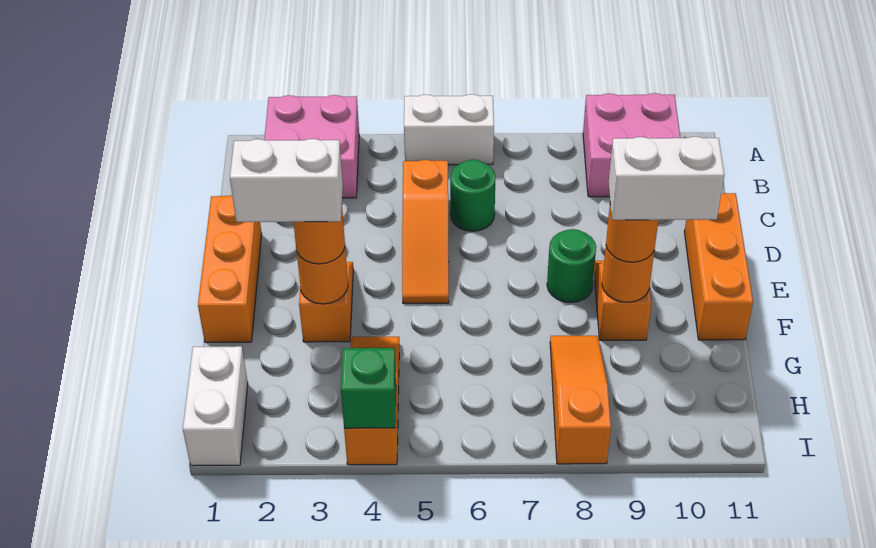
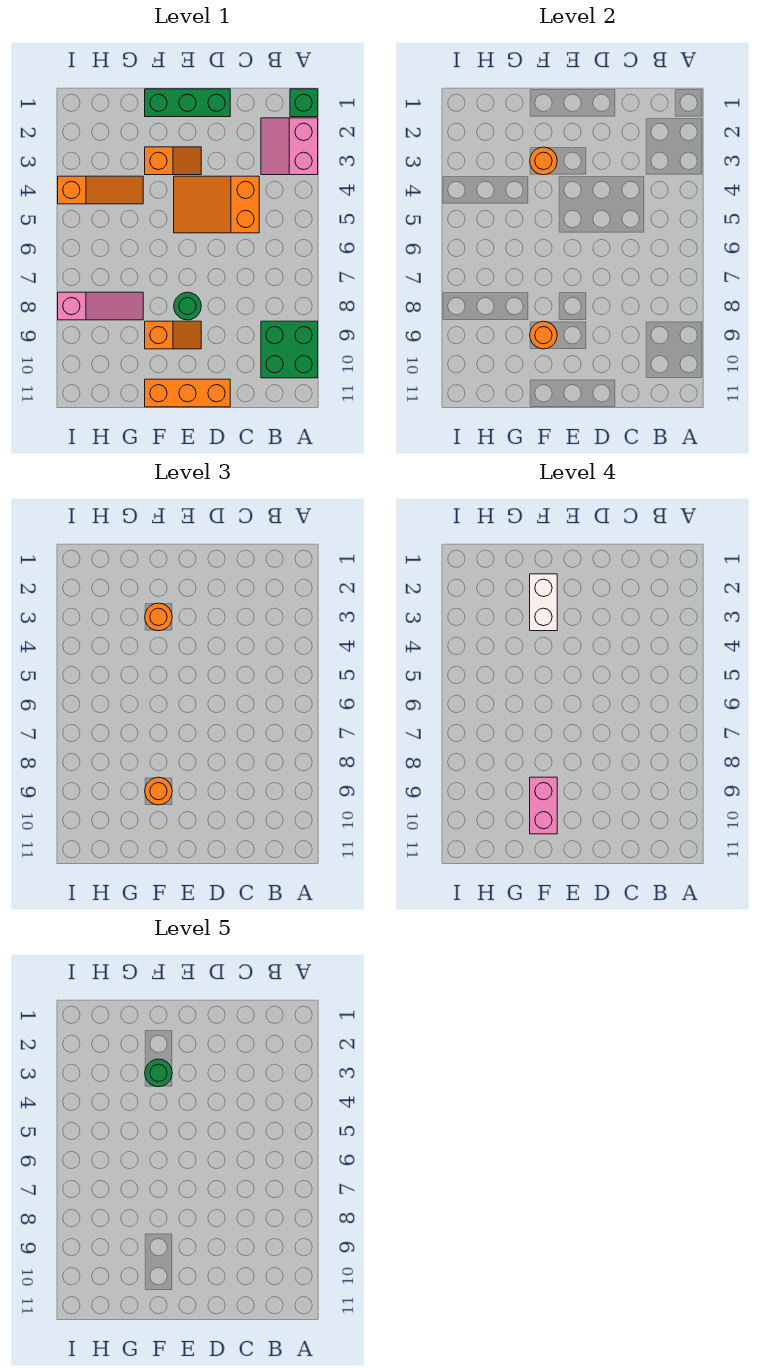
pink 2x2 brick [264,95,359,198] -> pink 2x2 slope [261,118,318,175]
white 1x2 brick [404,94,494,165] -> none
pink 2x2 brick [583,93,680,197] -> green 2x2 brick [261,321,318,378]
orange 1x3 slope [402,160,449,303] -> orange 2x3 slope [174,176,259,233]
green 1x1 round brick [450,159,496,231] -> green 1x1 round brick moved to [145,1059,172,1087]
orange 1x3 brick [198,195,262,342] -> green 1x3 brick [145,89,230,117]
white 1x2 brick [609,137,724,220] -> pink 1x2 brick [530,777,557,834]
orange 1x3 slope [550,336,611,464] -> pink 1x3 slope [58,292,143,320]
white 1x2 brick [183,346,248,466] -> none
green 1x1 brick [341,348,396,428] -> green 1x1 brick moved to [290,89,318,117]

